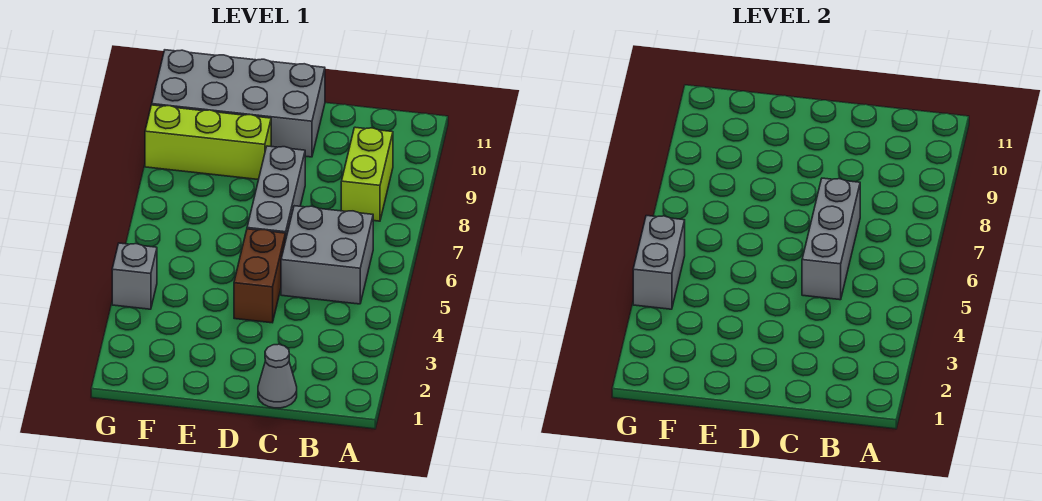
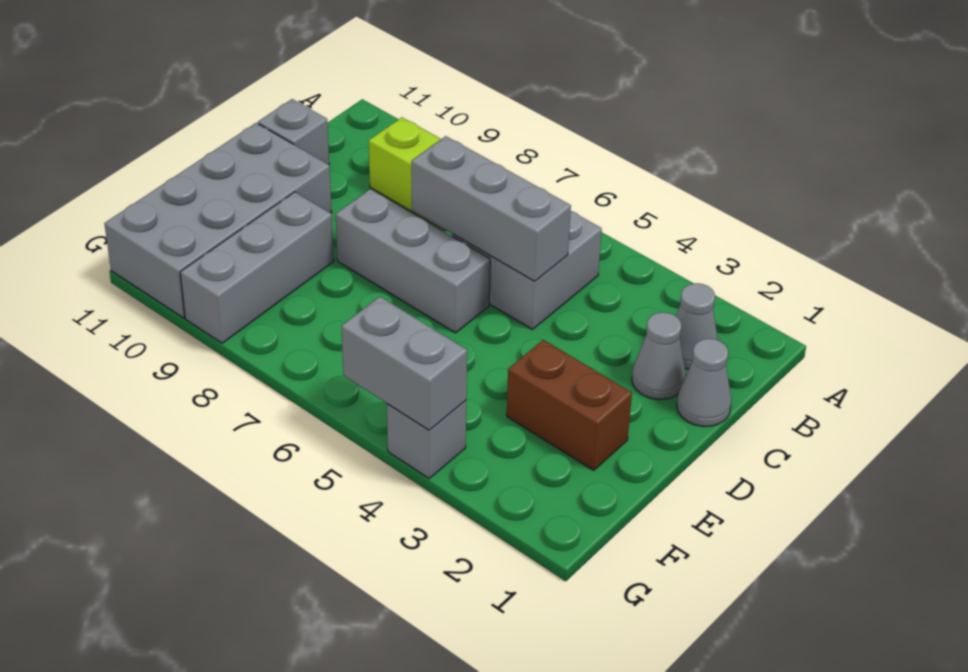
none -> grey 1x1 cone [676,283,718,369]
none -> grey 1x1 cone [632,312,686,400]
none -> grey 1x1 brick [258,99,329,165]
brown 1x2 brick [234,229,285,323] -> brown 1x2 brick moved to [507,340,632,471]
lime 1x3 brick [145,105,271,180] -> grey 1x3 brick [180,192,334,343]

